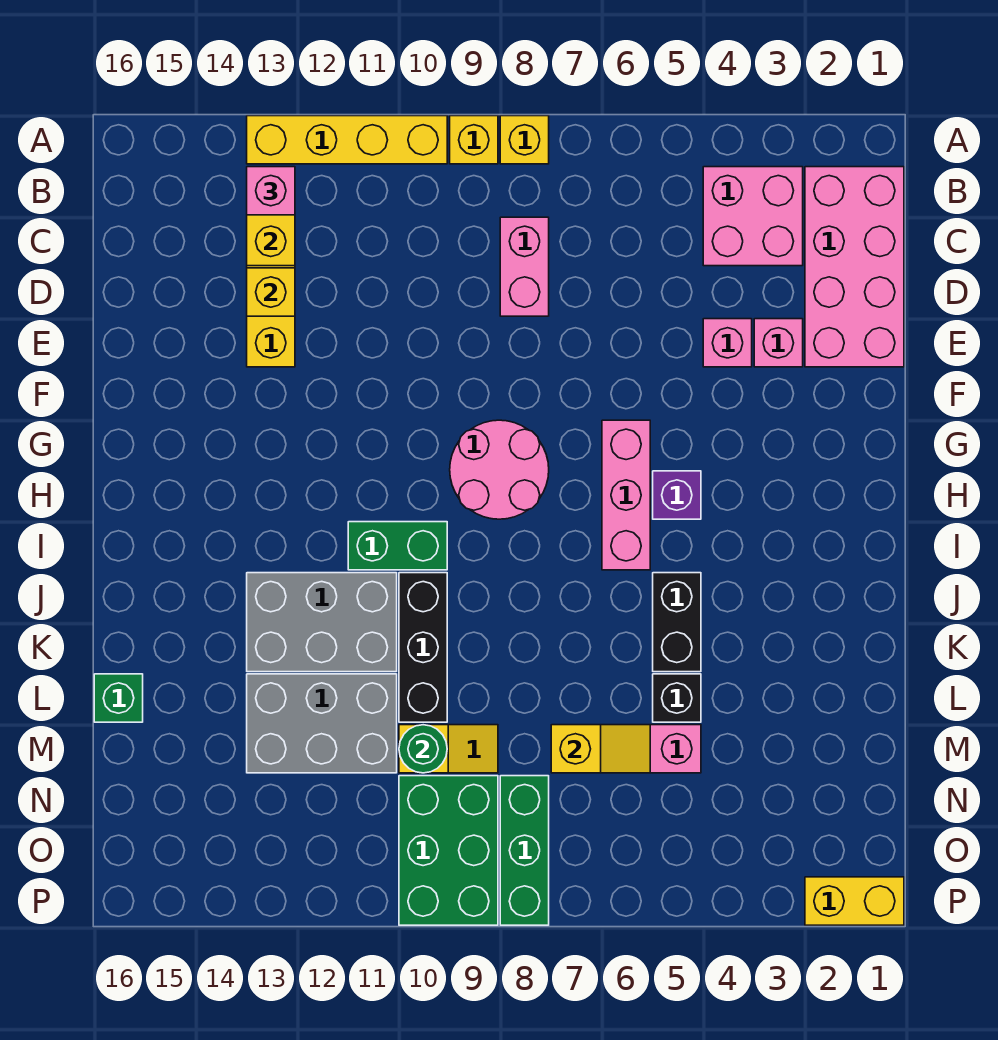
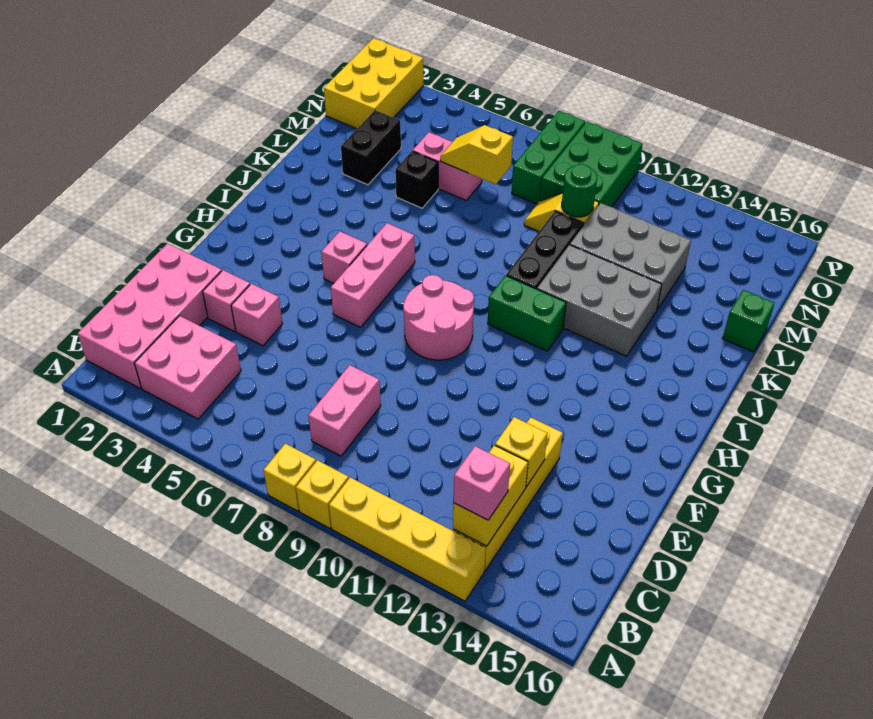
purple 1x1 brick [653,471,701,519] -> pink 1x1 brick [321,231,367,283]
black 1x2 brick [653,573,701,672] -> black 1x2 brick moved to [341,110,401,185]
yellow 1x2 brick [805,877,904,925] -> yellow 2x3 brick [324,38,423,129]

